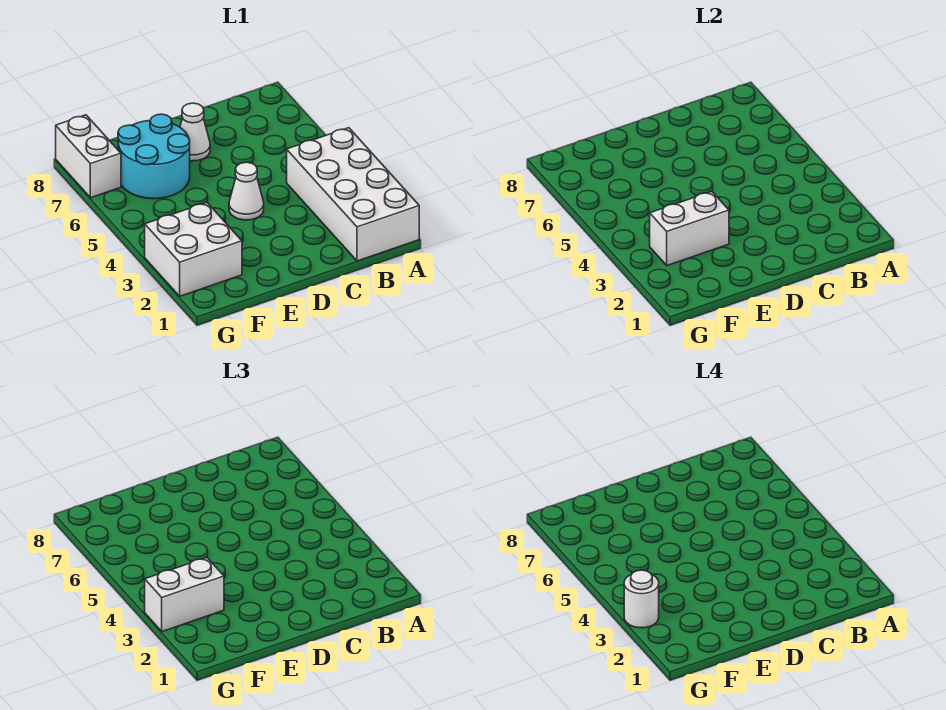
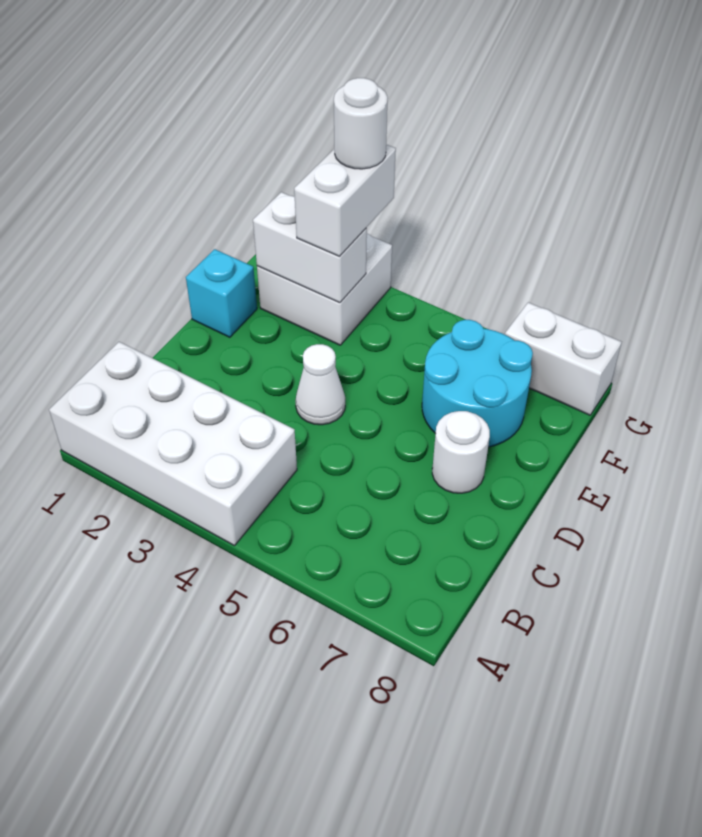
white 1x1 cone [180,103,210,161] -> white 1x1 round brick [432,411,490,493]
none -> cyan 1x1 brick [186,249,257,337]
white 1x2 brick [650,192,729,265] -> white 1x2 brick turned to [253,192,367,303]

